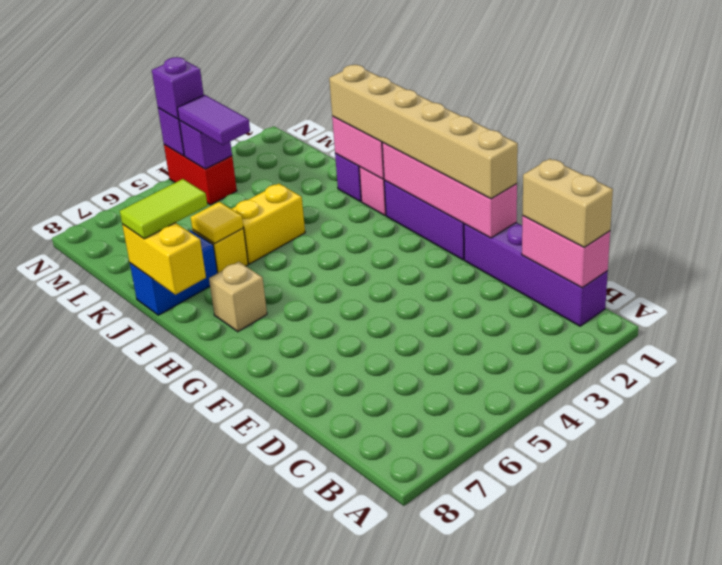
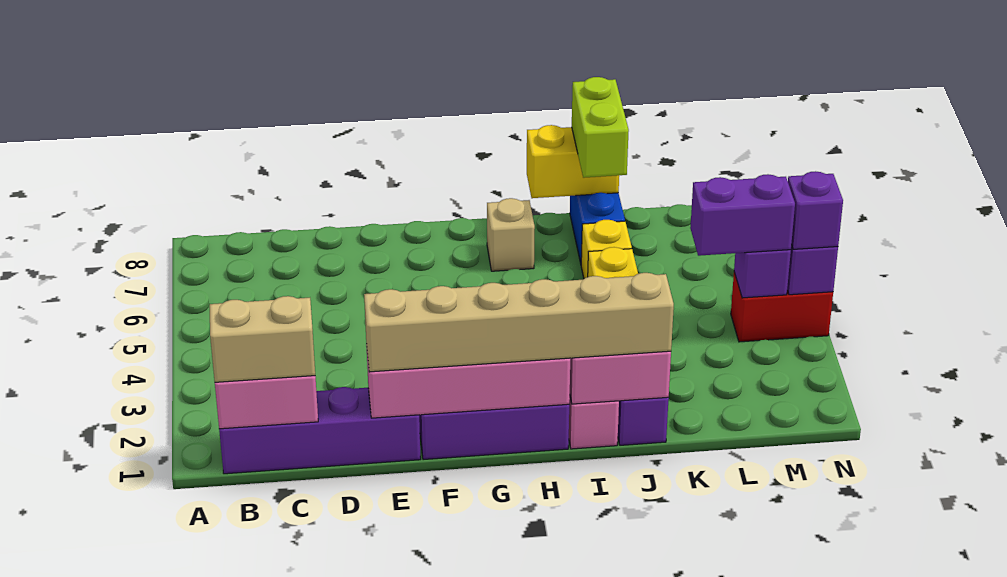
yellow 1x1 tile [191,202,243,244] -> none
lime 1x2 tile [120,179,208,239] -> lime 1x2 brick [572,77,629,178]
purple 1x2 tile [177,95,250,145] -> purple 1x2 brick [690,174,795,256]

